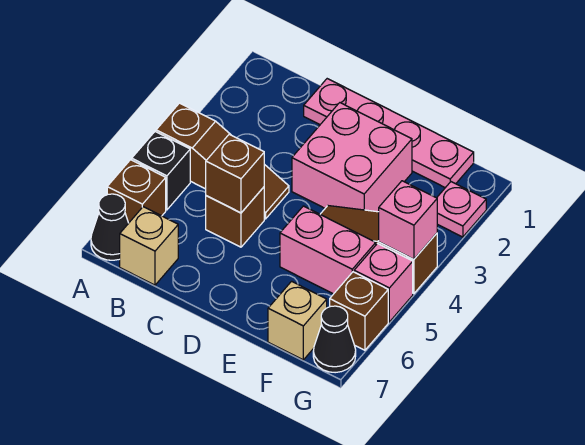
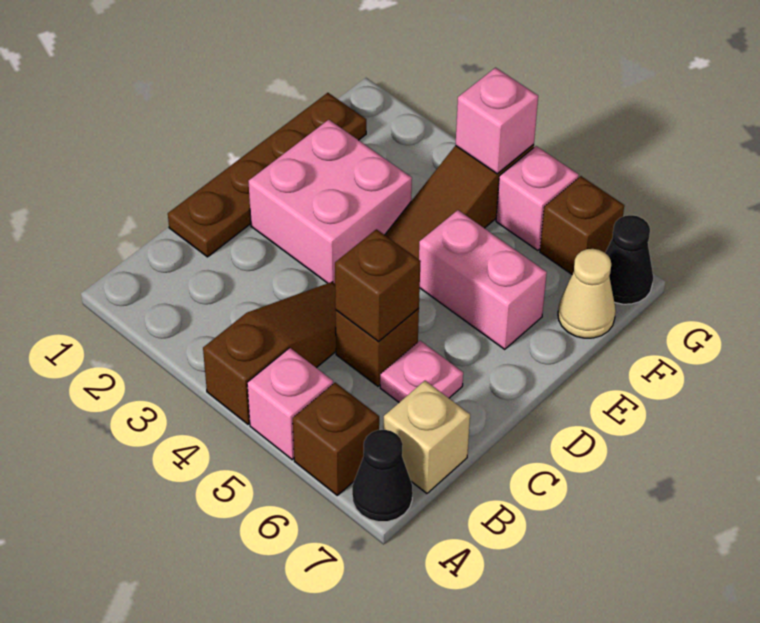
black 1x1 brick [132,132,190,210] -> pink 1x1 brick [247,348,333,460]
pink 1x4 plate [304,79,474,188] -> brown 1x4 plate [168,93,366,257]
pink 1x2 brick [280,206,376,294] -> pink 1x2 brick turned to [419,210,547,349]
tan 1x1 brick [268,281,327,360] -> tan 1x1 cone [558,249,616,338]
pink 1x1 plate [437,182,486,237] -> pink 1x1 plate moved to [380,341,463,402]

